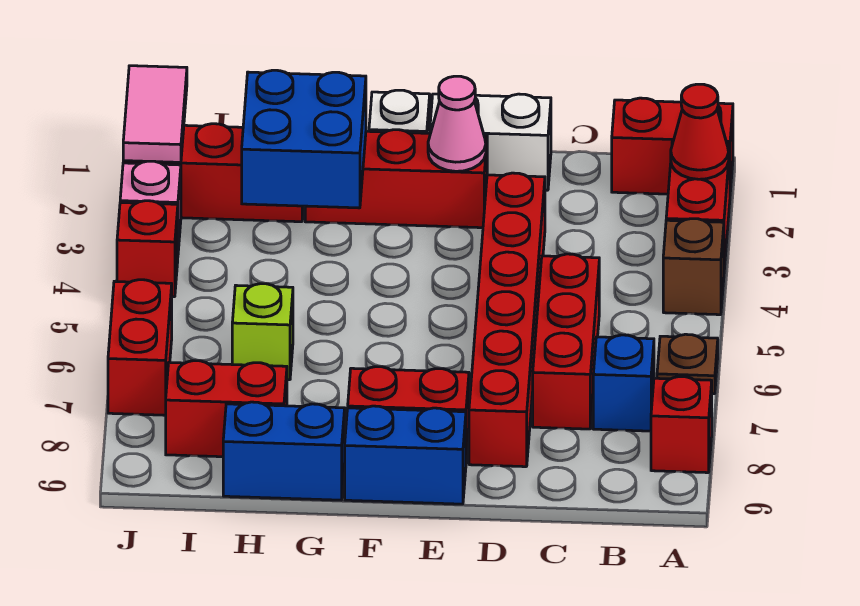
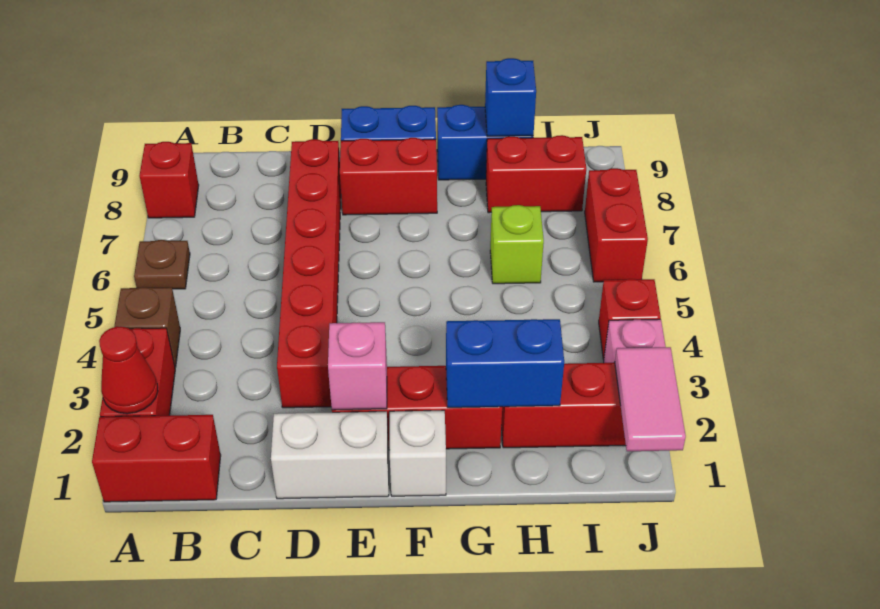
blue 1x1 brick [593,335,654,431] -> blue 1x1 brick moved to [485,58,536,137]
red 1x3 brick [533,254,599,429] -> none
pink 1x1 cone [428,76,486,171] -> pink 1x1 brick [328,322,387,410]
blue 2x2 brick [242,70,366,208] -> blue 1x2 brick [446,319,564,408]

